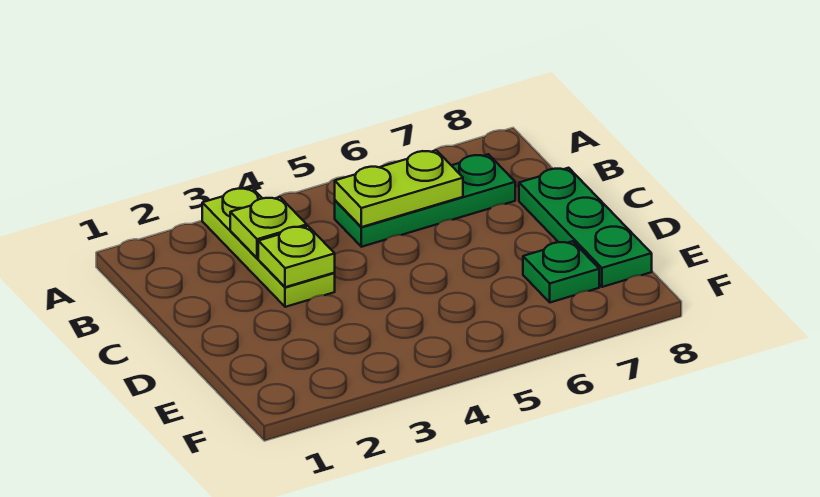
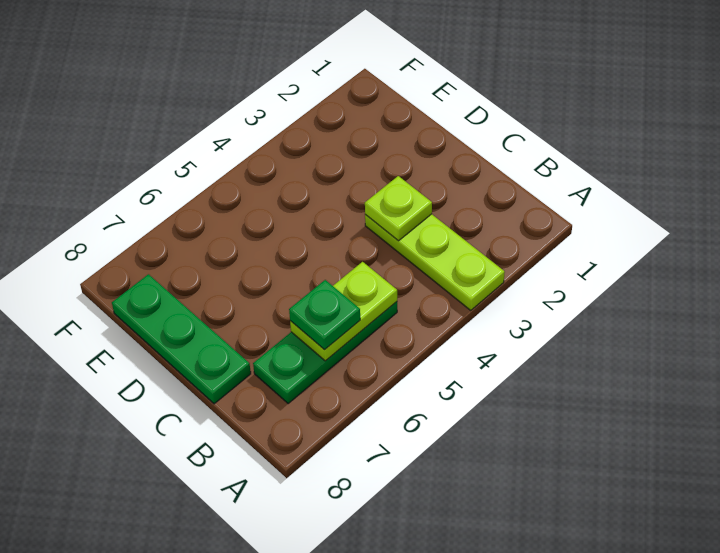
lime 1x1 plate [230,197,307,258] -> none
green 1x1 plate [523,241,599,302] -> green 1x1 plate moved to [289,280,360,350]

